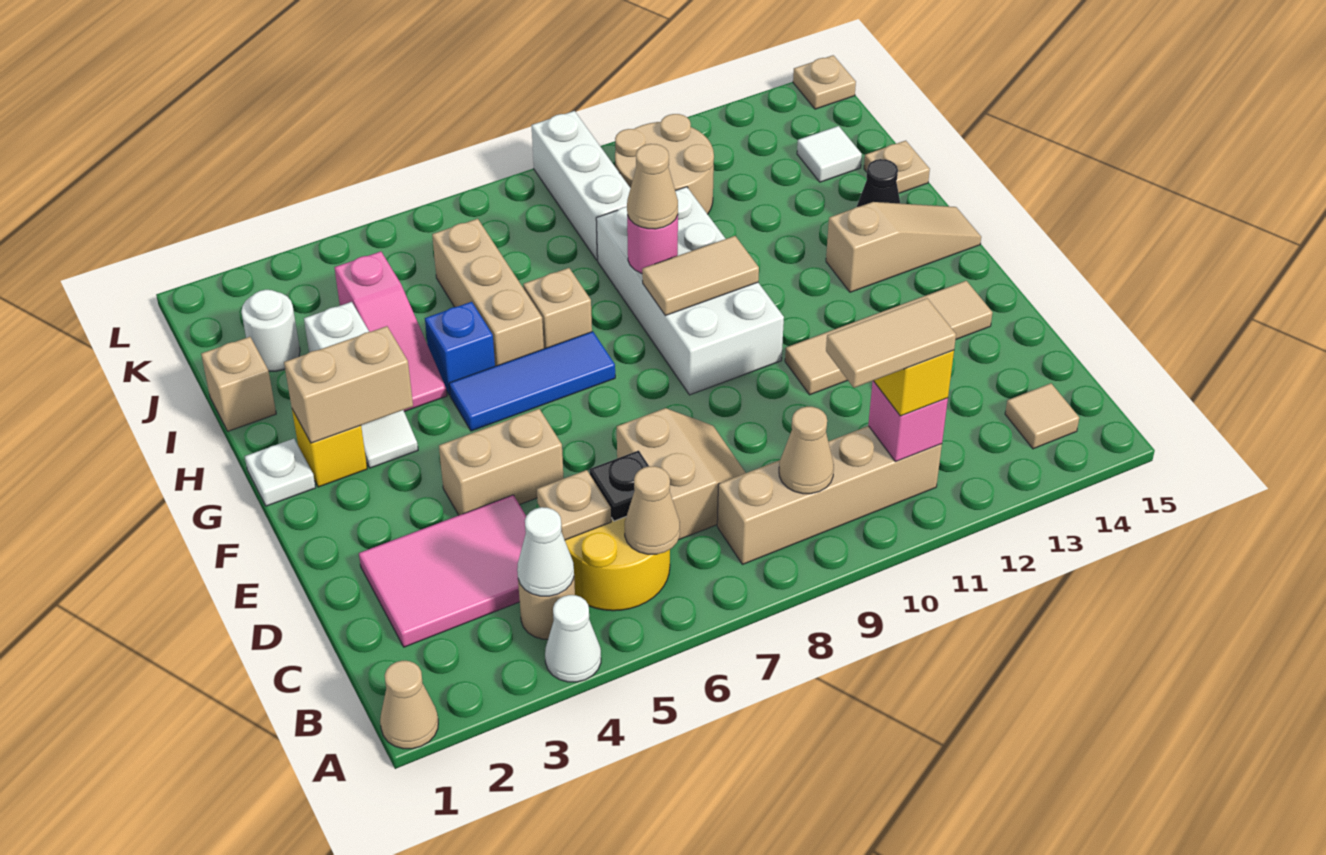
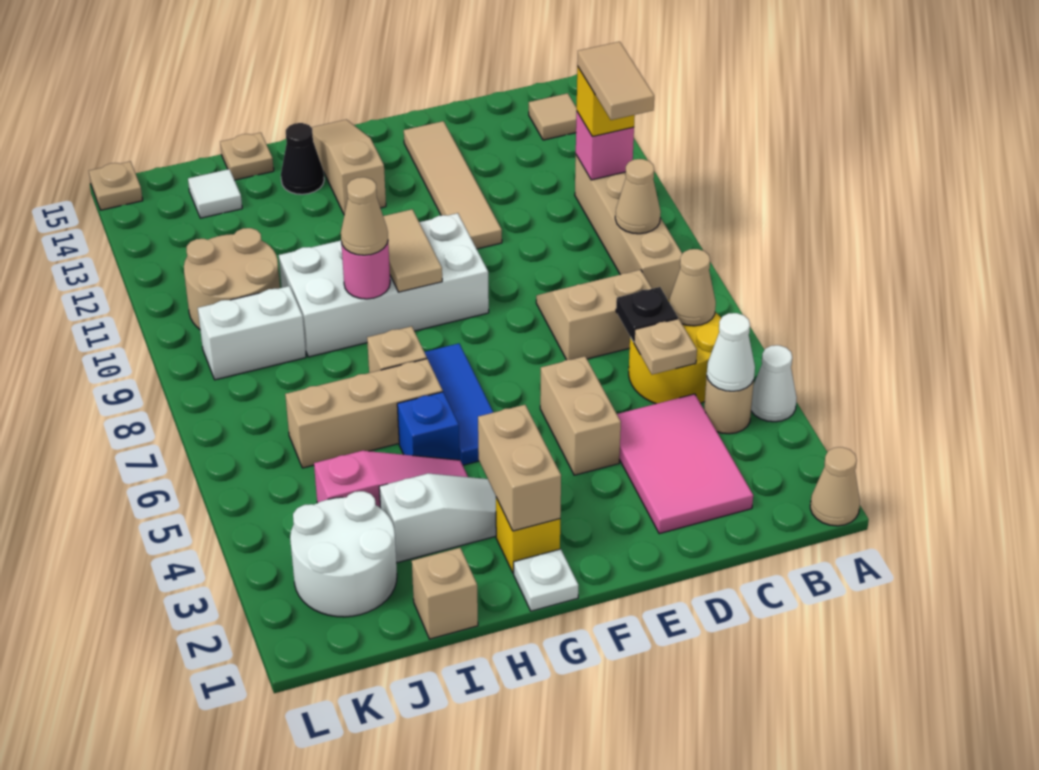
white 1x1 round brick [241,290,300,371] -> white 2x2 round brick [290,491,397,617]
white 1x3 brick [531,111,630,260] -> white 1x2 brick [198,286,306,380]

